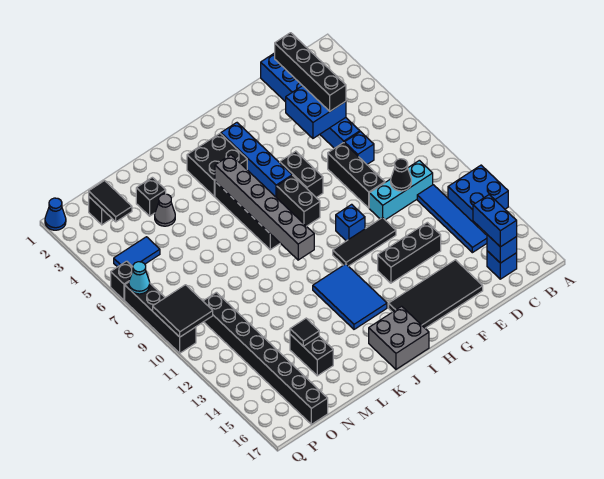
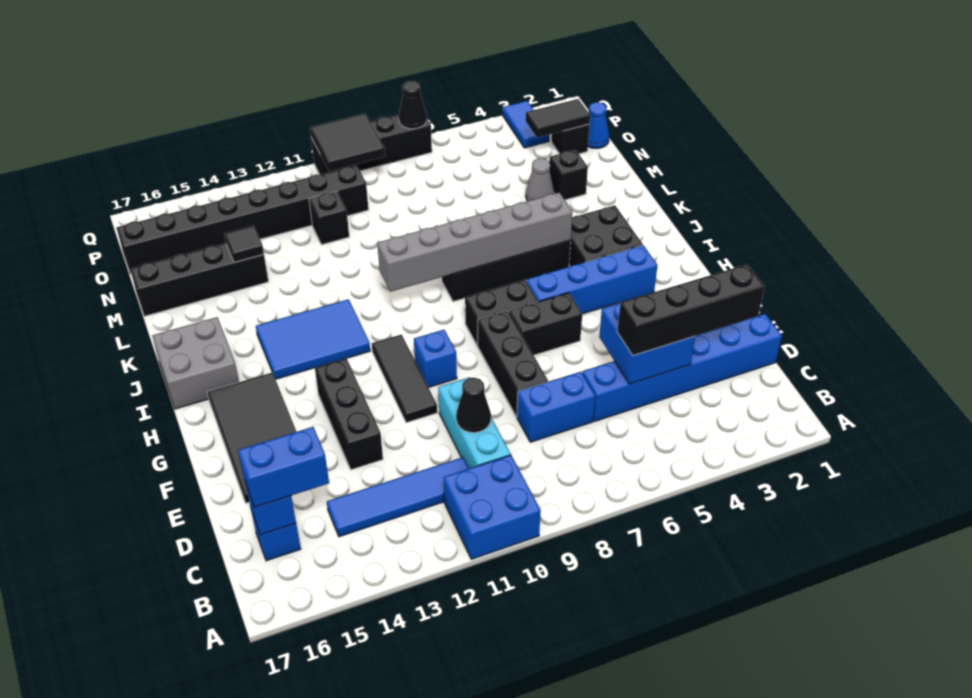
blue 2x2 brick [448,165,508,227] -> blue 2x2 brick moved to [444,455,541,559]
blue 1x1 brick [344,132,374,164] -> blue 1x2 brick [517,372,595,442]
black 1x3 brick [328,143,385,208] -> black 1x3 brick turned to [477,311,548,417]
black 1x2 brick [290,334,333,376] -> black 1x4 brick [130,243,269,316]
blue 1x2 tile [114,237,160,267] -> blue 1x2 tile moved to [503,101,550,148]
blue 1x1 cone [45,198,66,230] -> blue 1x1 cone moved to [588,102,609,148]
black 1x1 brick [111,261,133,300] -> black 1x1 brick moved to [309,192,349,245]
cyan 1x1 cone [129,262,150,294] -> black 1x1 cone [399,81,427,129]

